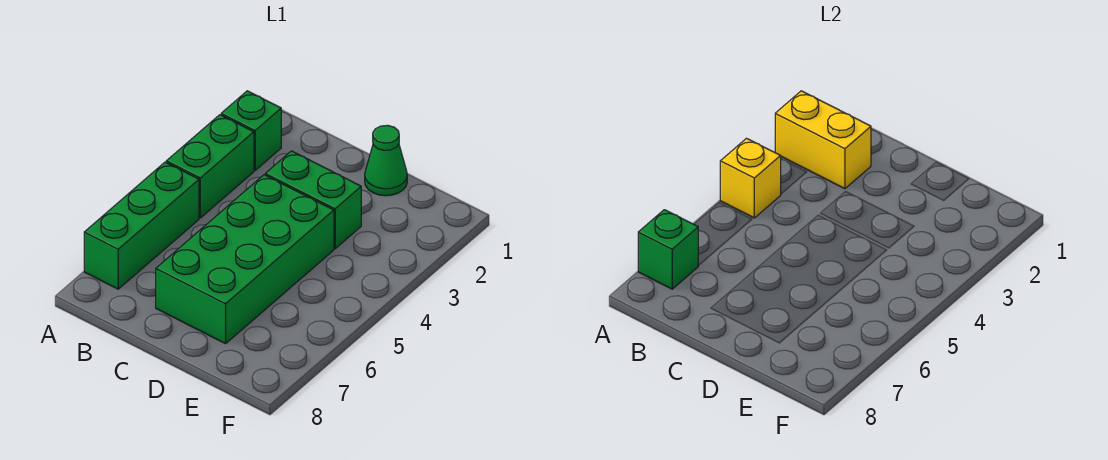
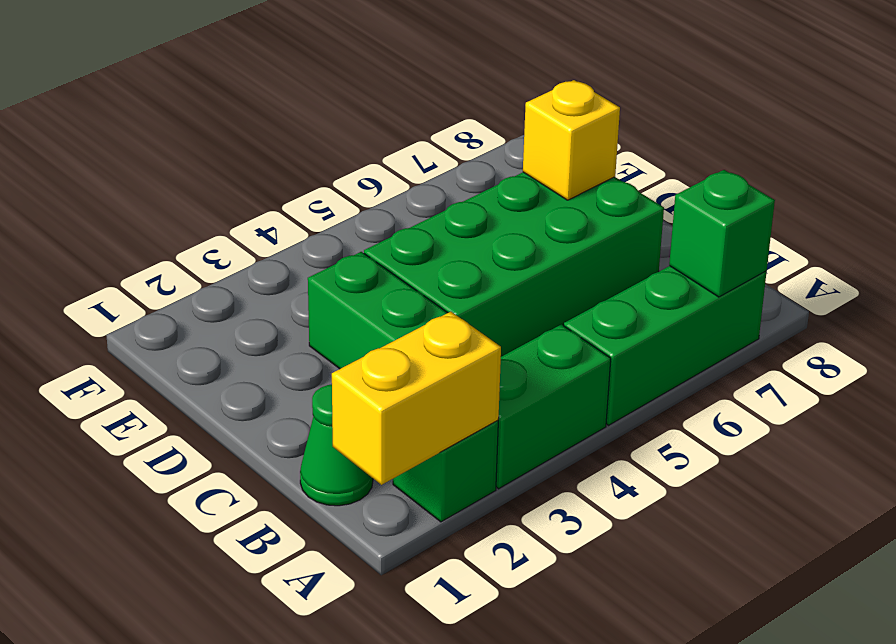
yellow 1x2 brick [775,91,871,189] -> yellow 1x2 brick turned to [332,311,501,485]
yellow 1x1 brick [720,138,781,218] -> yellow 1x1 brick moved to [523,80,620,200]
green 1x1 cone [365,125,407,196] -> green 1x1 cone moved to [300,385,373,506]

